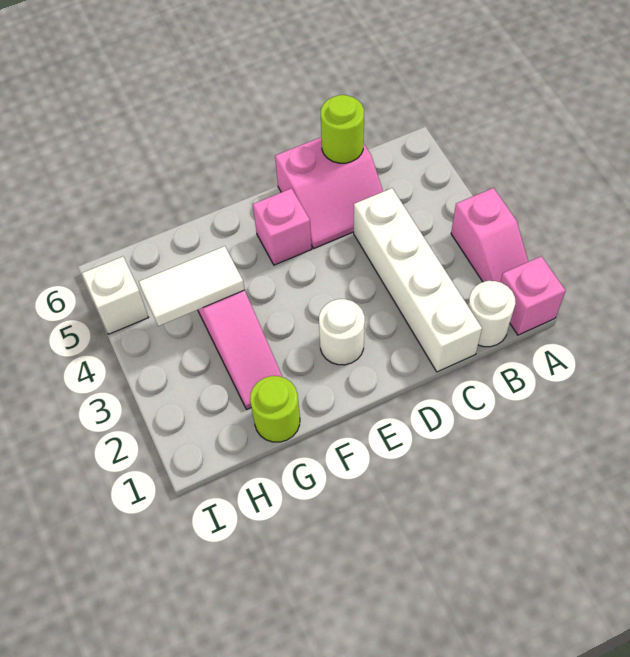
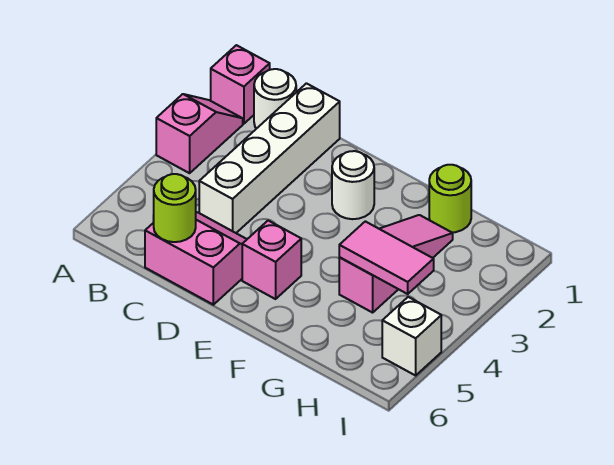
white 1x2 tile [139,246,245,326] -> pink 1x2 tile [339,221,434,294]

